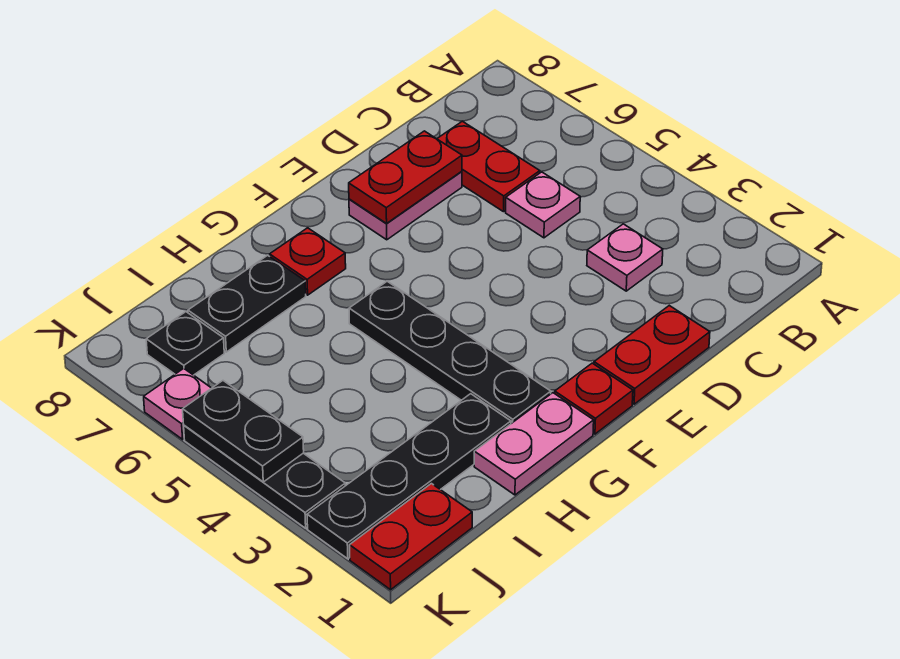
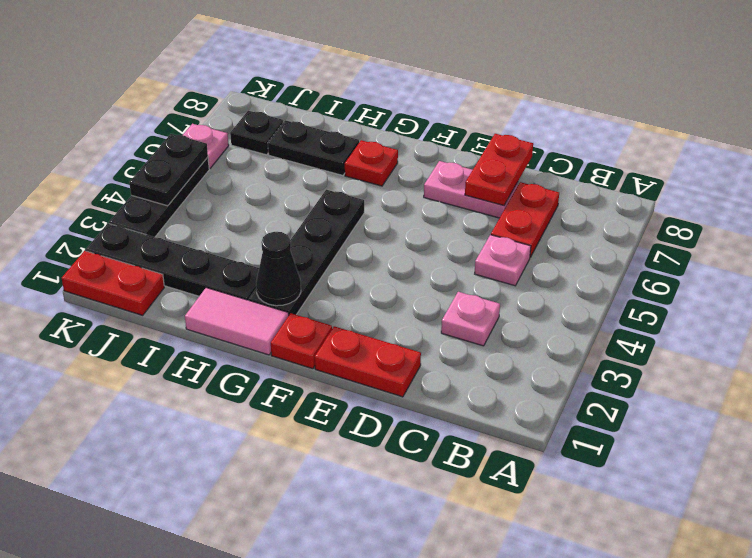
red 1x2 plate [349,131,462,223] -> red 1x2 plate turned to [465,134,533,205]
pink 1x2 plate [474,393,594,495] -> pink 1x2 tile [185,288,289,355]
none -> black 1x1 cone [256,232,301,306]

